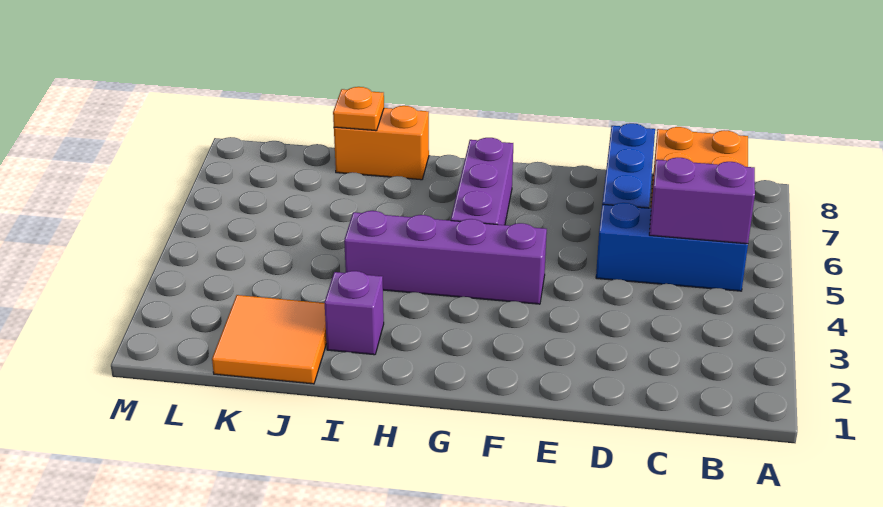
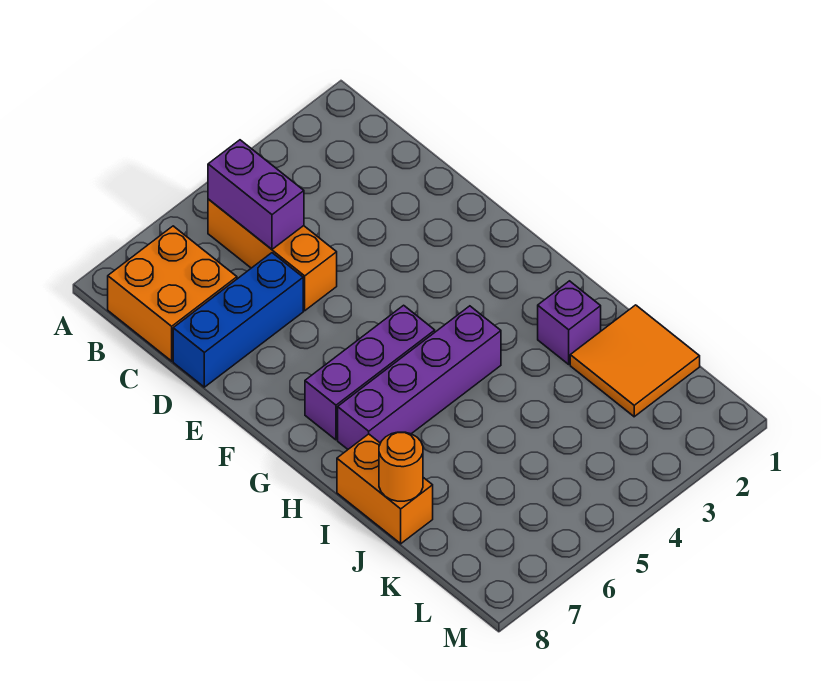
blue 1x3 brick [596,203,748,291] -> orange 1x3 brick [208,199,337,311]
purple 1x4 brick [344,211,547,304] -> purple 1x4 brick turned to [338,306,501,449]
orange 1x1 plate [333,87,384,131] -> orange 1x1 round brick [379,432,423,501]

